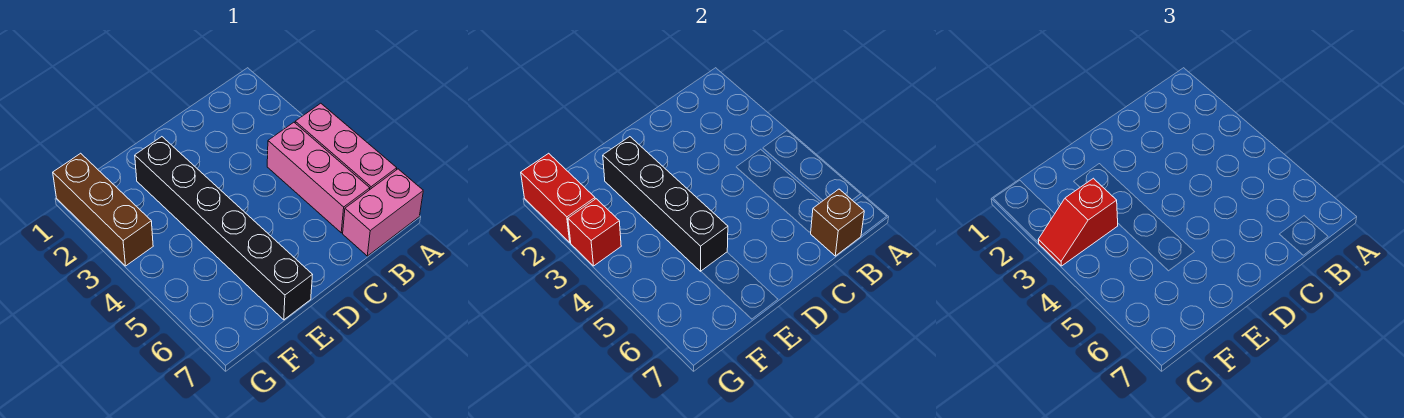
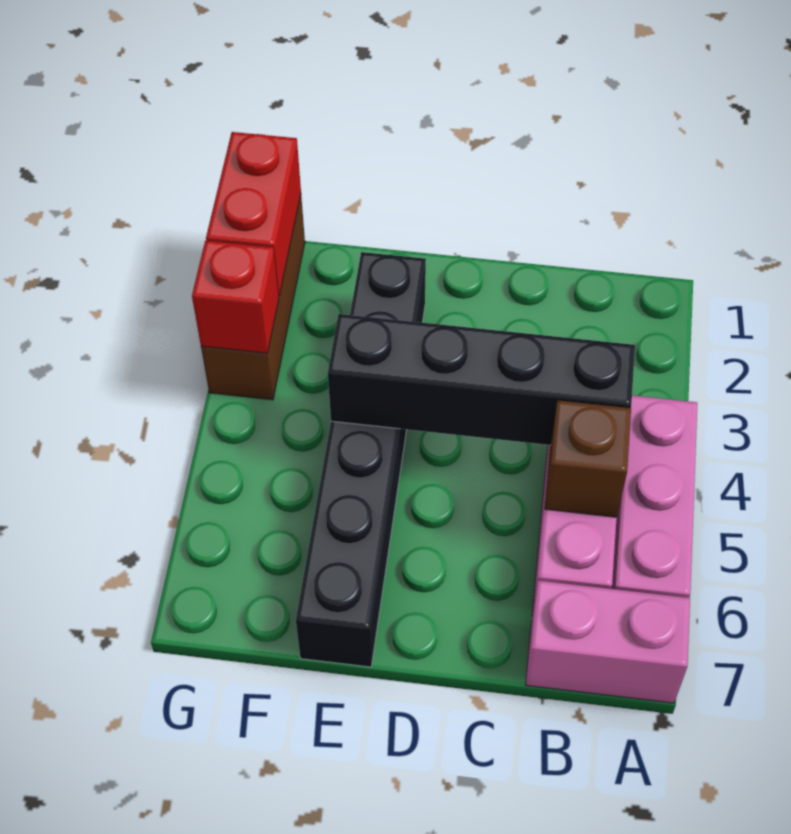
brown 1x1 brick [811,189,864,256] -> brown 1x1 brick moved to [545,400,631,517]
black 1x4 brick [603,137,728,271] -> black 1x4 brick turned to [328,314,635,445]
red 1x2 slope [1038,178,1118,266] -> none

